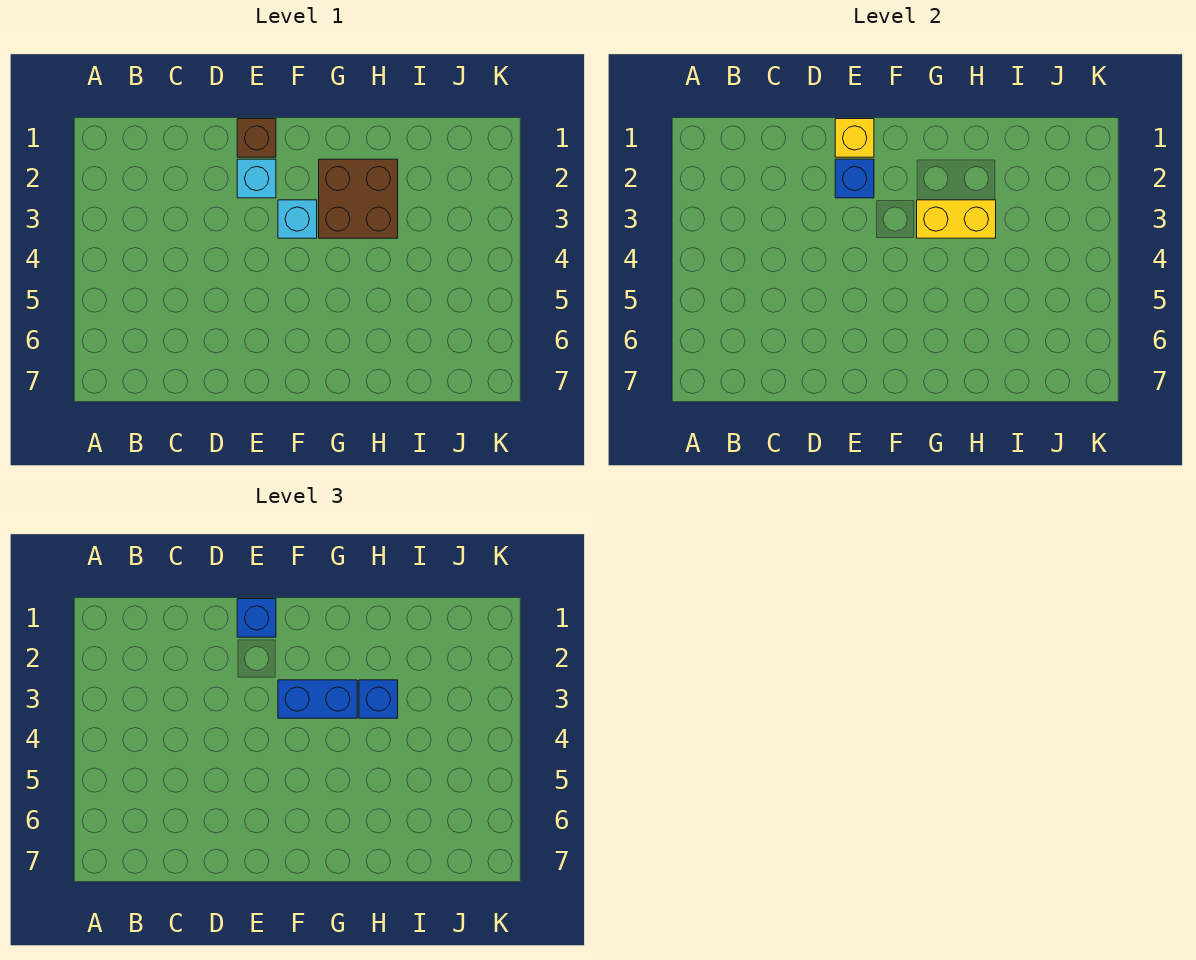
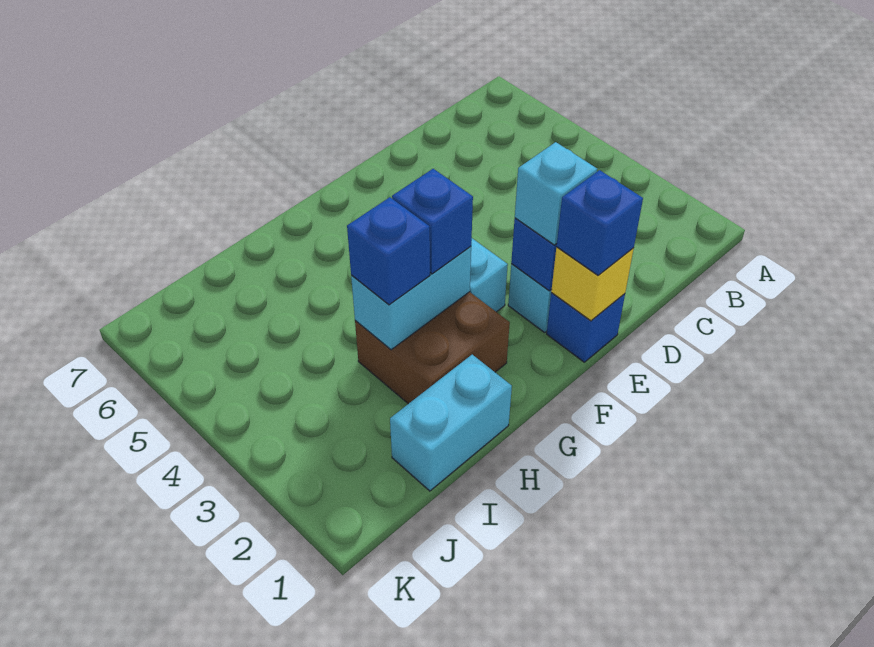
brown 1x1 brick [237,119,276,157] -> blue 1x1 brick [547,293,625,362]
none -> cyan 1x1 brick [515,142,597,245]
blue 1x2 brick [278,680,357,718] -> blue 1x1 brick [392,169,473,274]
yellow 1x2 brick [917,200,996,238] -> cyan 1x2 brick [351,246,471,350]
none -> cyan 1x2 brick [390,355,512,491]

